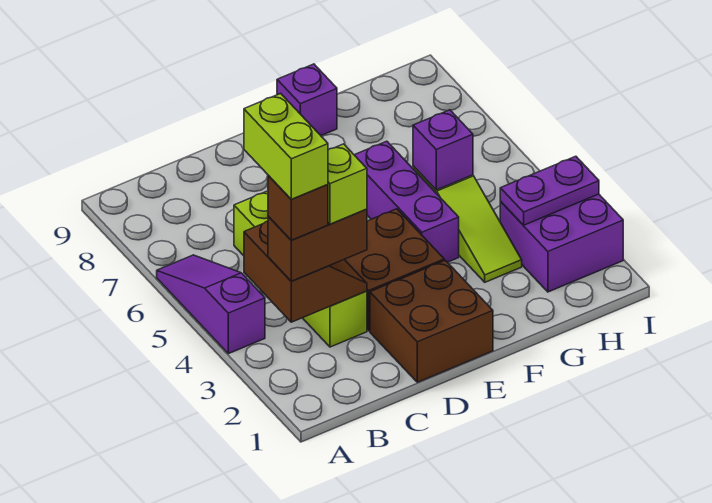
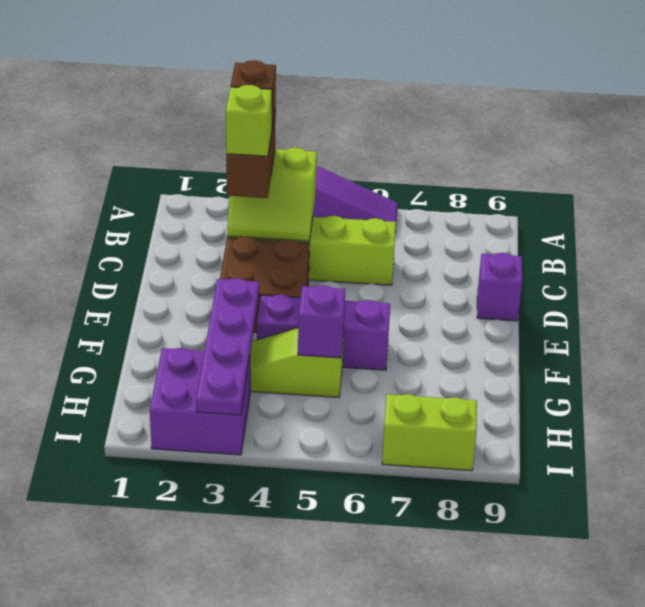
brown 2x2 slope [244,221,367,322] -> lime 2x2 slope [227,148,317,241]
lime 1x2 brick [244,93,328,199] -> lime 1x2 brick moved to [382,394,477,471]
brown 2x2 brick [370,260,493,382] -> none
purple 1x1 brick [277,64,337,136] -> purple 1x1 brick moved to [477,253,522,321]
purple 1x2 plate [500,156,599,225] -> purple 1x4 plate [196,278,259,415]

